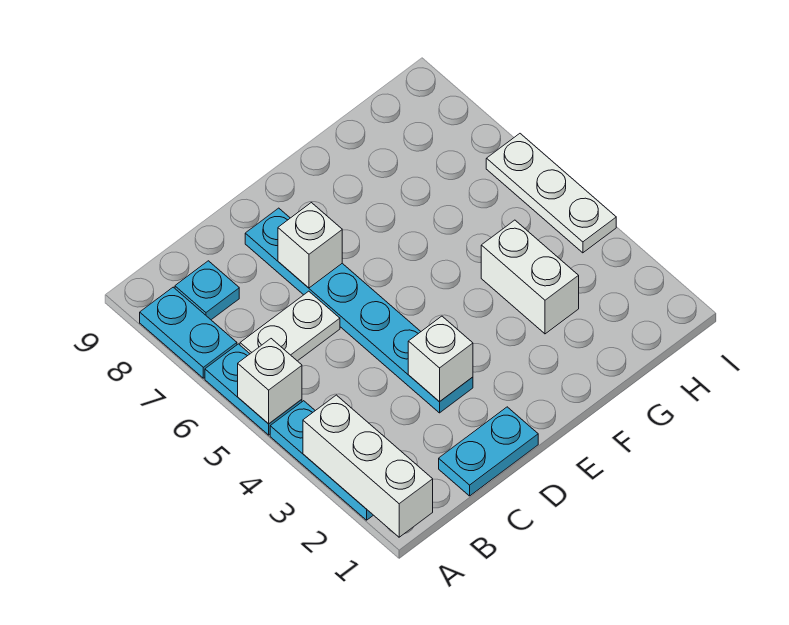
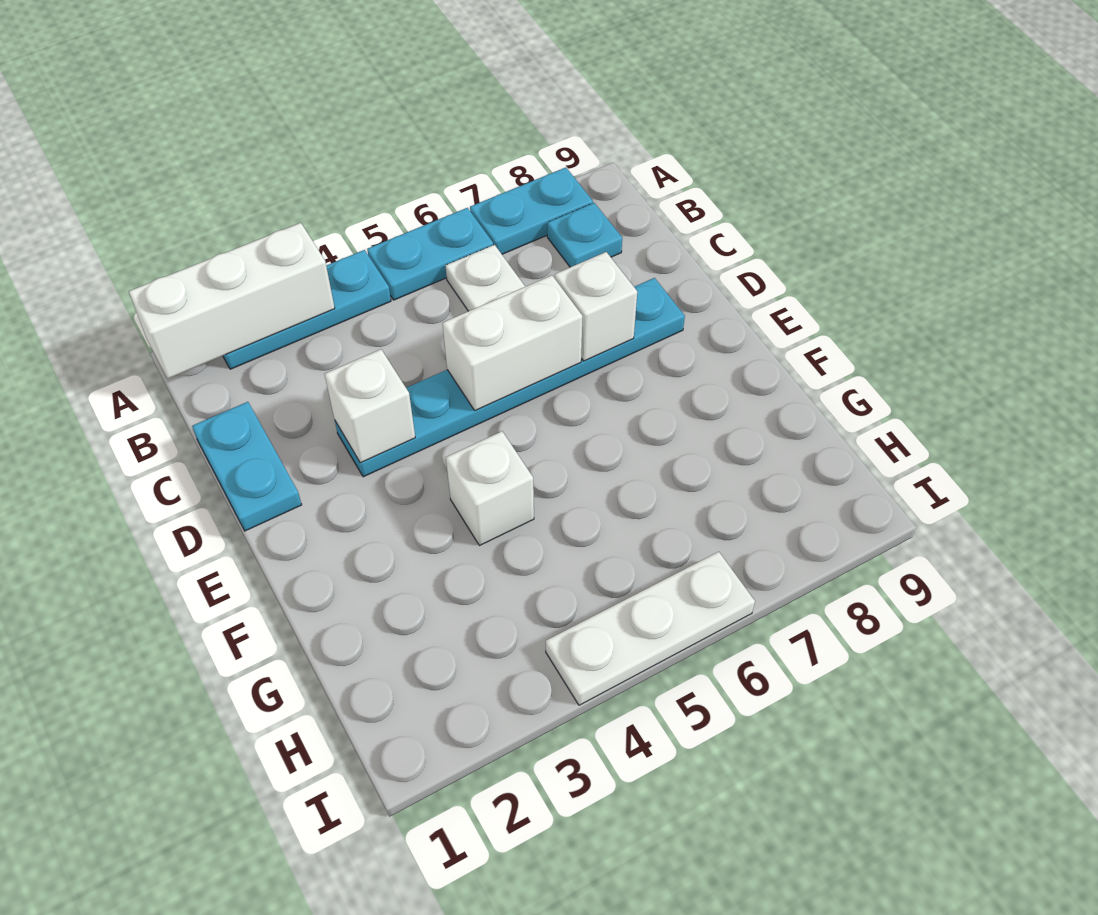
white 1x1 brick [238,339,302,424] -> white 1x1 brick moved to [446,431,534,546]
white 1x2 brick [481,220,579,334] -> white 1x2 brick moved to [443,275,582,410]

